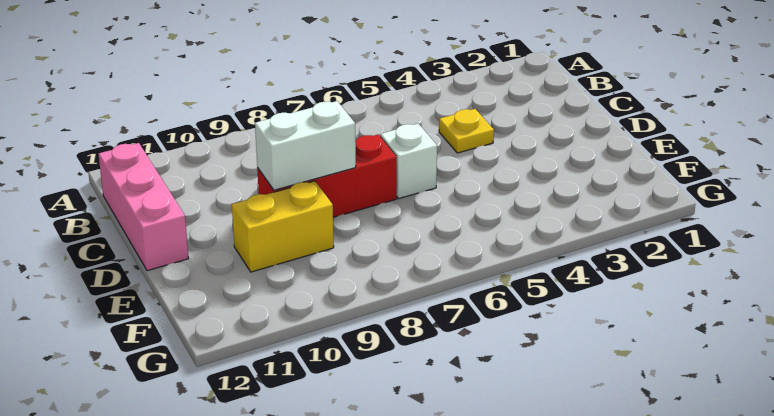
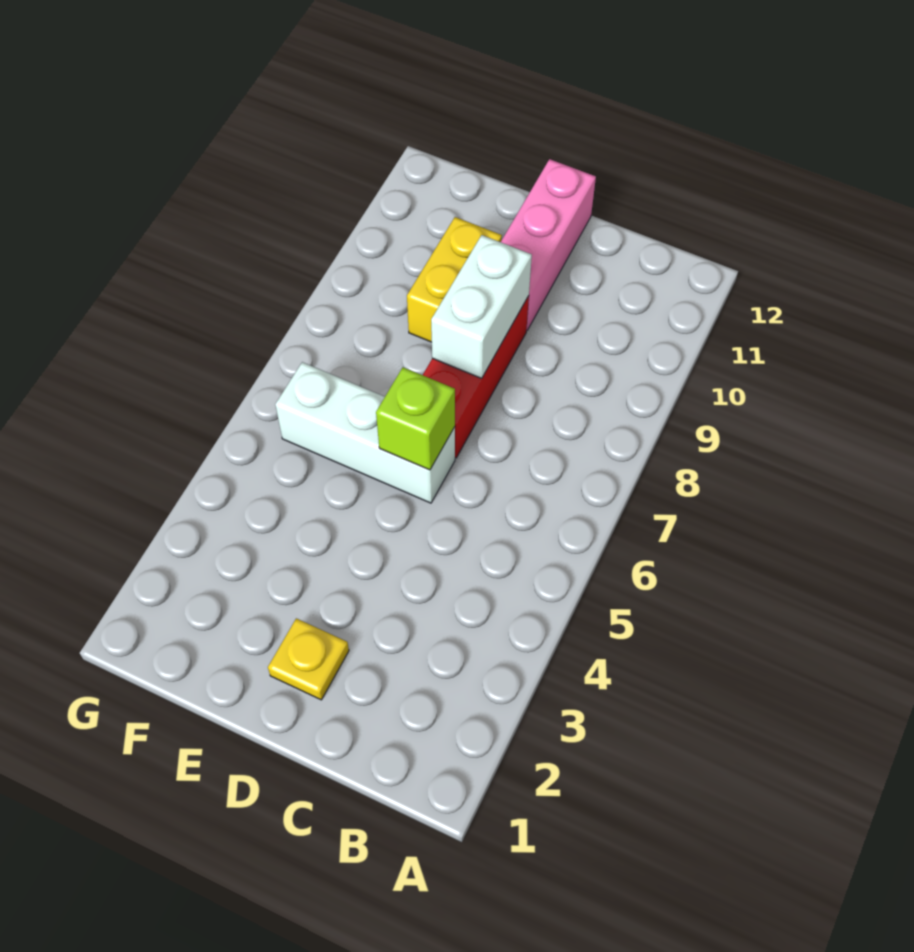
pink 1x3 brick [98,143,189,271] -> pink 1x3 brick turned to [501,159,596,330]
yellow 1x1 plate [439,109,494,153] -> yellow 1x1 plate moved to [268,618,349,700]
white 1x1 brick [381,124,437,198] -> white 1x3 brick [275,362,455,503]
none -> lime 1x1 brick [376,367,455,470]

